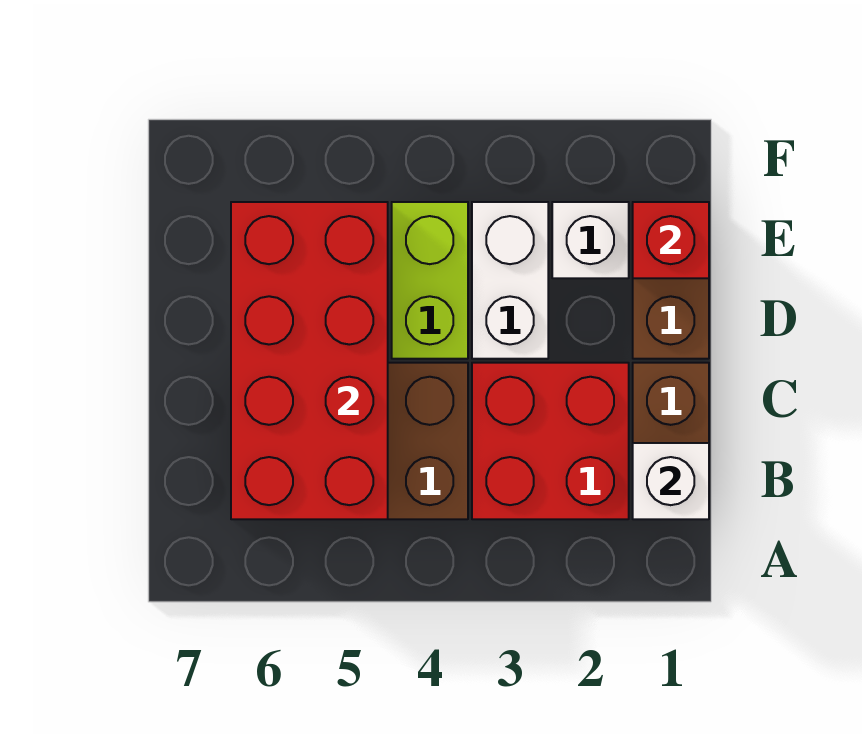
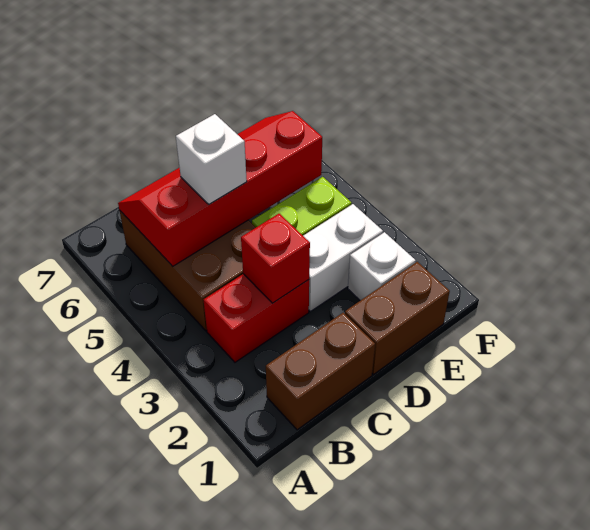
white 1x1 brick [633,443,709,519] -> white 1x1 brick moved to [176,114,247,204]
red 2x2 brick [472,363,629,519] -> red 1x2 brick [204,274,309,362]
red 2x4 brick [231,202,388,519] -> red 2x4 slope [118,111,322,266]
red 1x1 brick [633,202,709,278] -> red 1x1 brick moved to [241,214,310,303]

